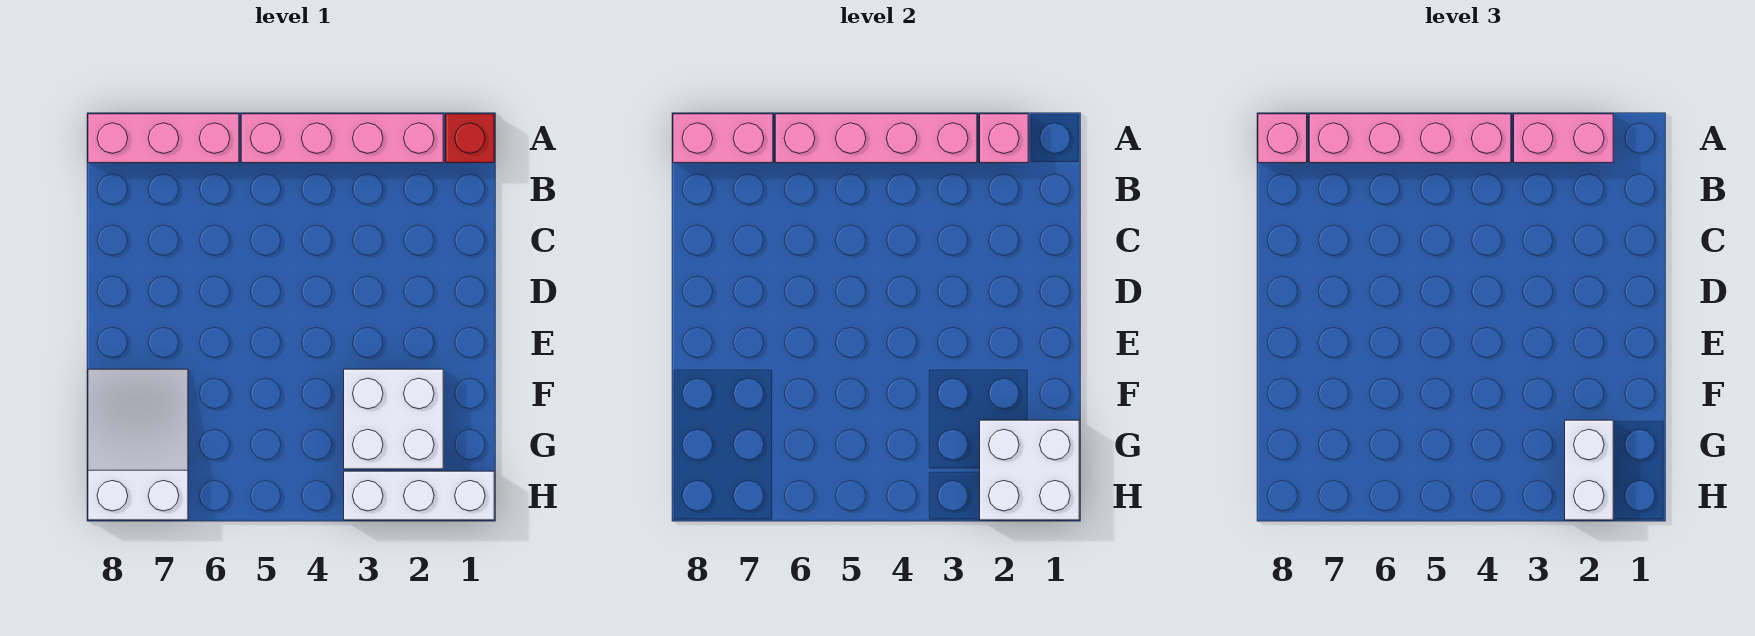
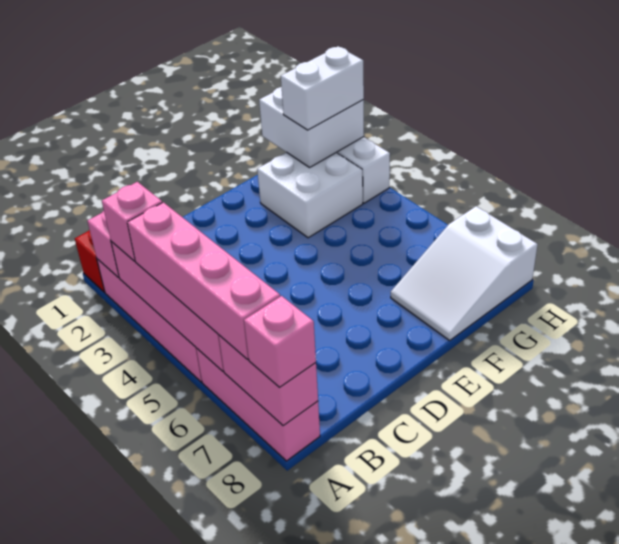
pink 1x2 brick [1514,114,1613,163] -> pink 1x1 brick [102,182,162,261]

